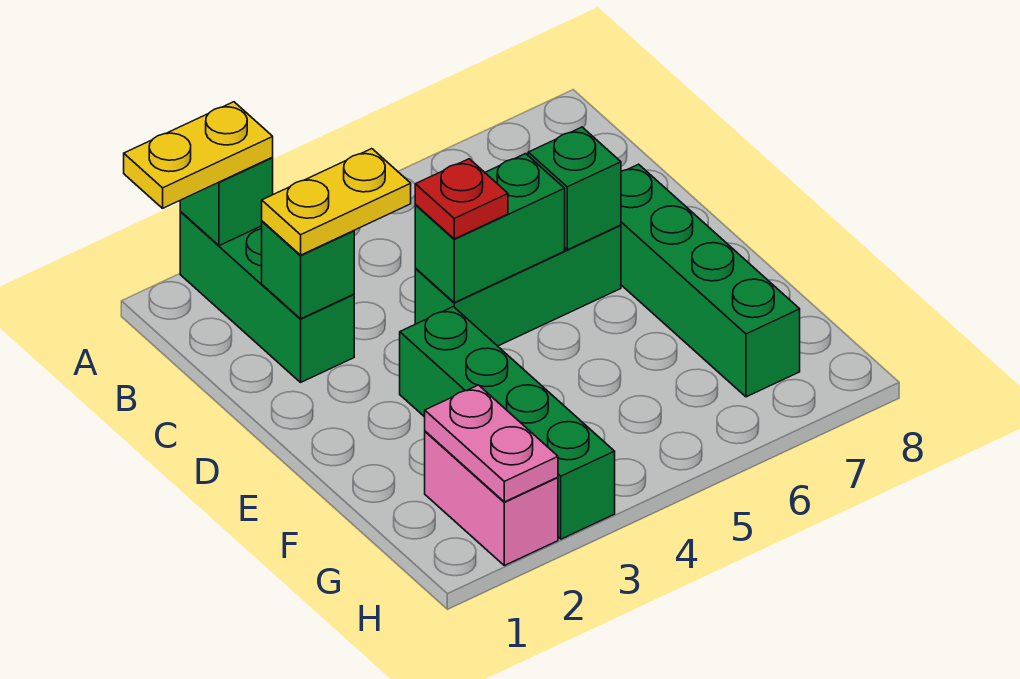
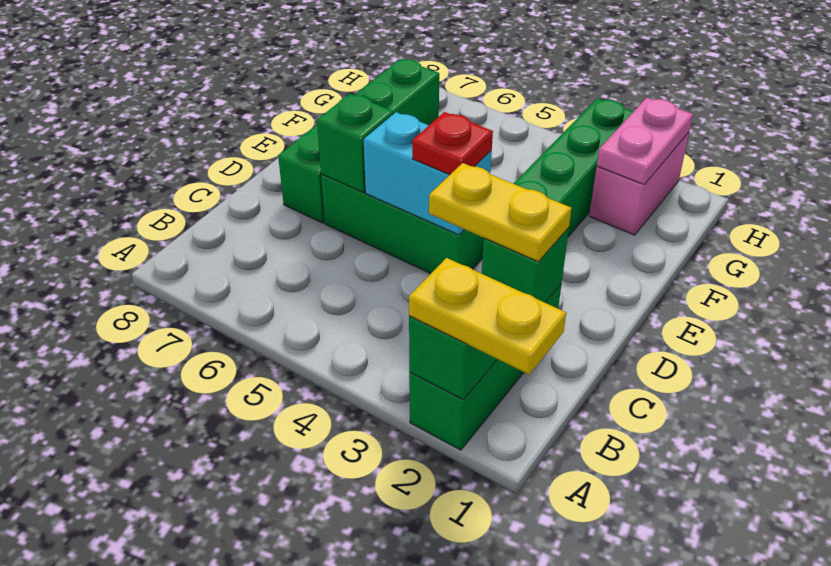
green 1x2 brick [415,154,565,303] -> cyan 1x2 brick [364,112,492,235]

